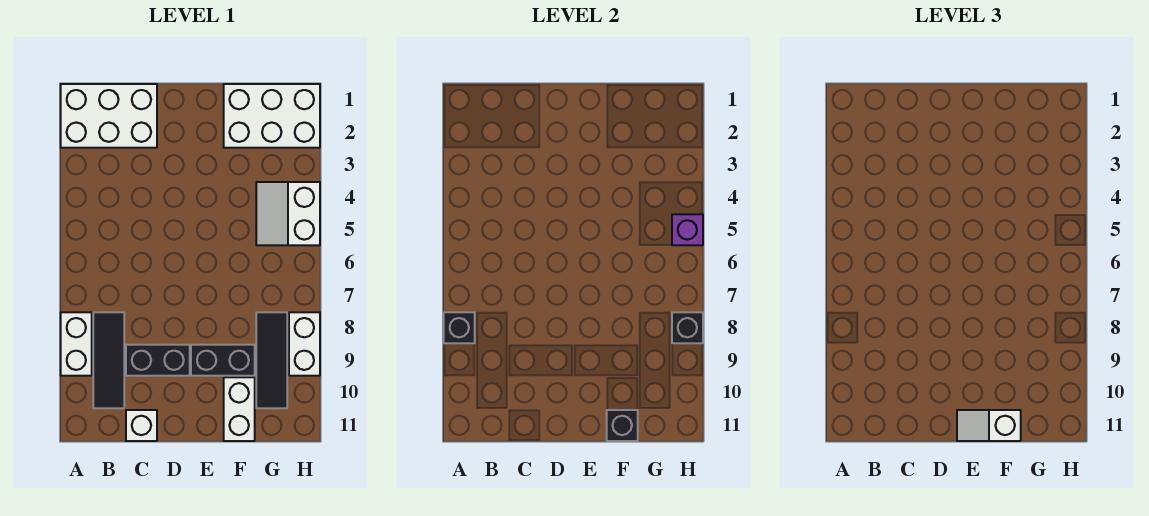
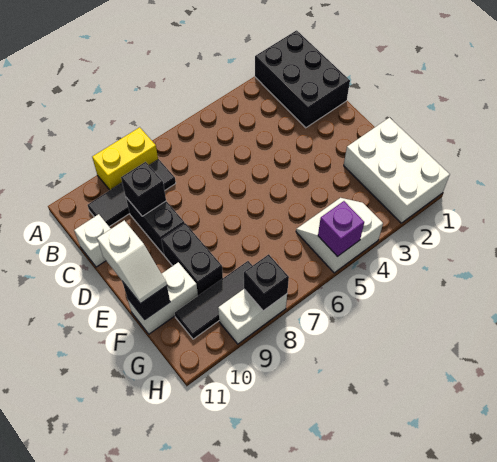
white 2x3 brick [61,84,157,148] -> black 2x3 brick [255,30,350,128]
white 1x2 brick [61,312,92,376] -> yellow 1x2 brick [92,127,158,190]
black 1x1 brick [444,312,475,343] -> black 1x1 brick moved to [121,162,166,216]
white 1x2 slope [957,410,1021,441] -> white 1x2 slope turned to [97,220,167,304]

